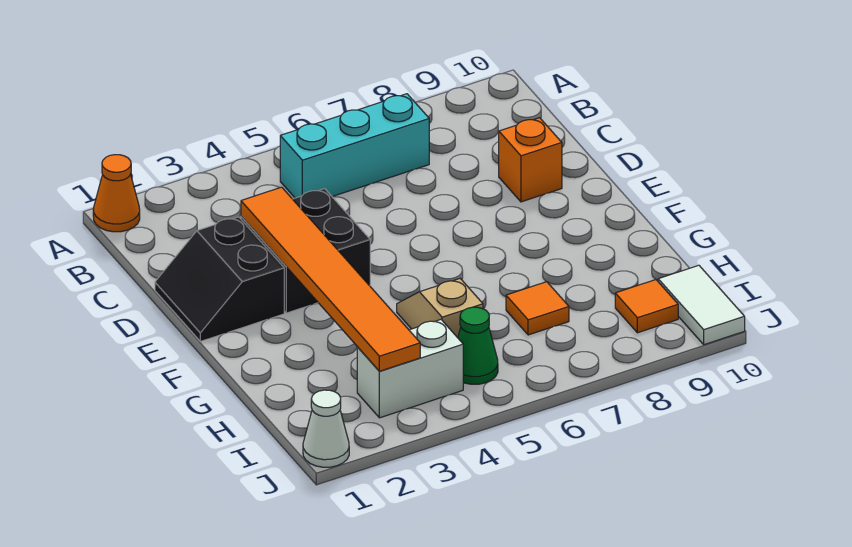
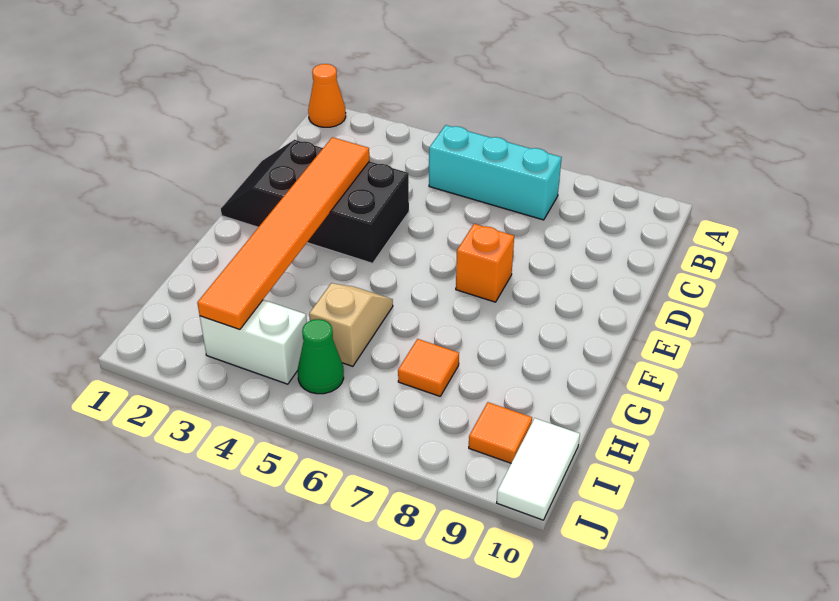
orange 1x1 brick [499,118,562,202] -> orange 1x1 brick moved to [456,224,514,302]
white 1x1 cone [303,390,349,467] -> none

